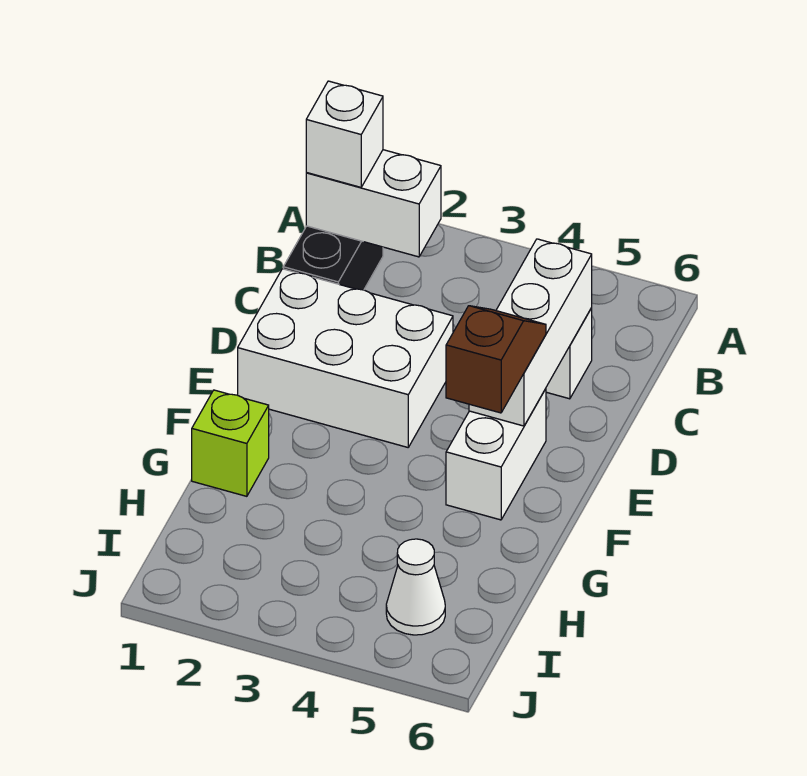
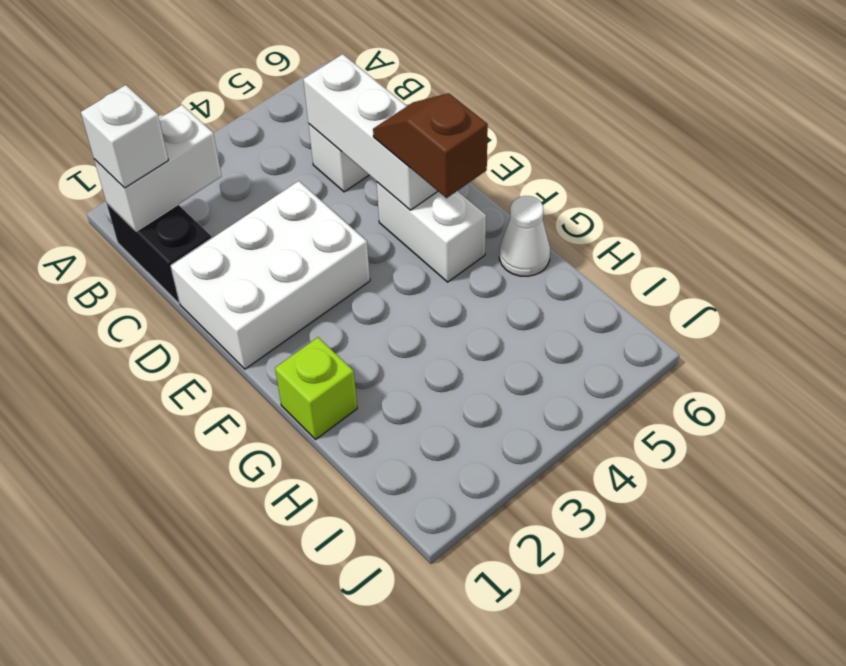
white 1x1 cone [386,539,445,635] -> white 1x1 cone moved to [499,196,550,276]

